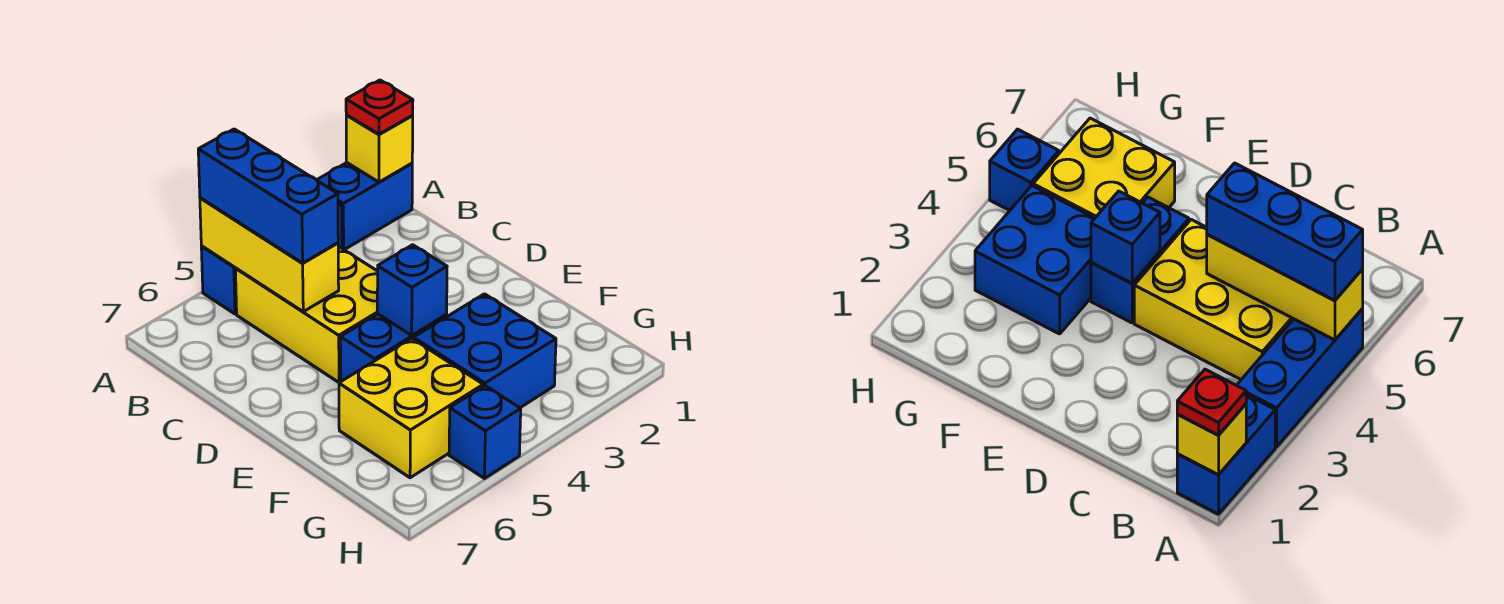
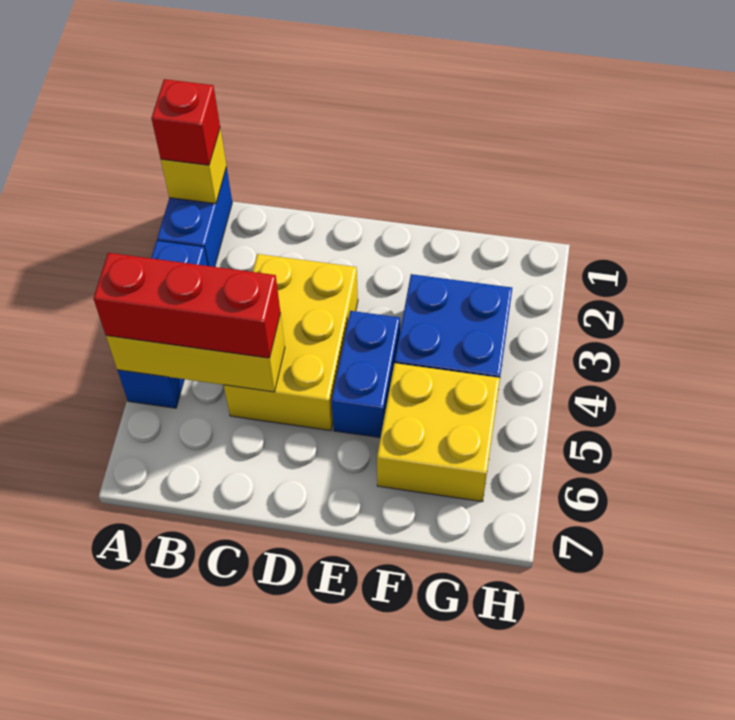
red 1x1 plate [346,80,413,134] -> red 1x1 brick [151,79,220,165]
blue 1x3 brick [198,129,338,263] -> red 1x3 brick [93,253,281,358]
yellow 2x3 brick [235,246,378,383] -> yellow 2x3 brick turned to [224,254,358,431]
blue 1x1 brick [377,245,447,335] -> none
blue 1x1 brick [449,386,521,478] -> none

